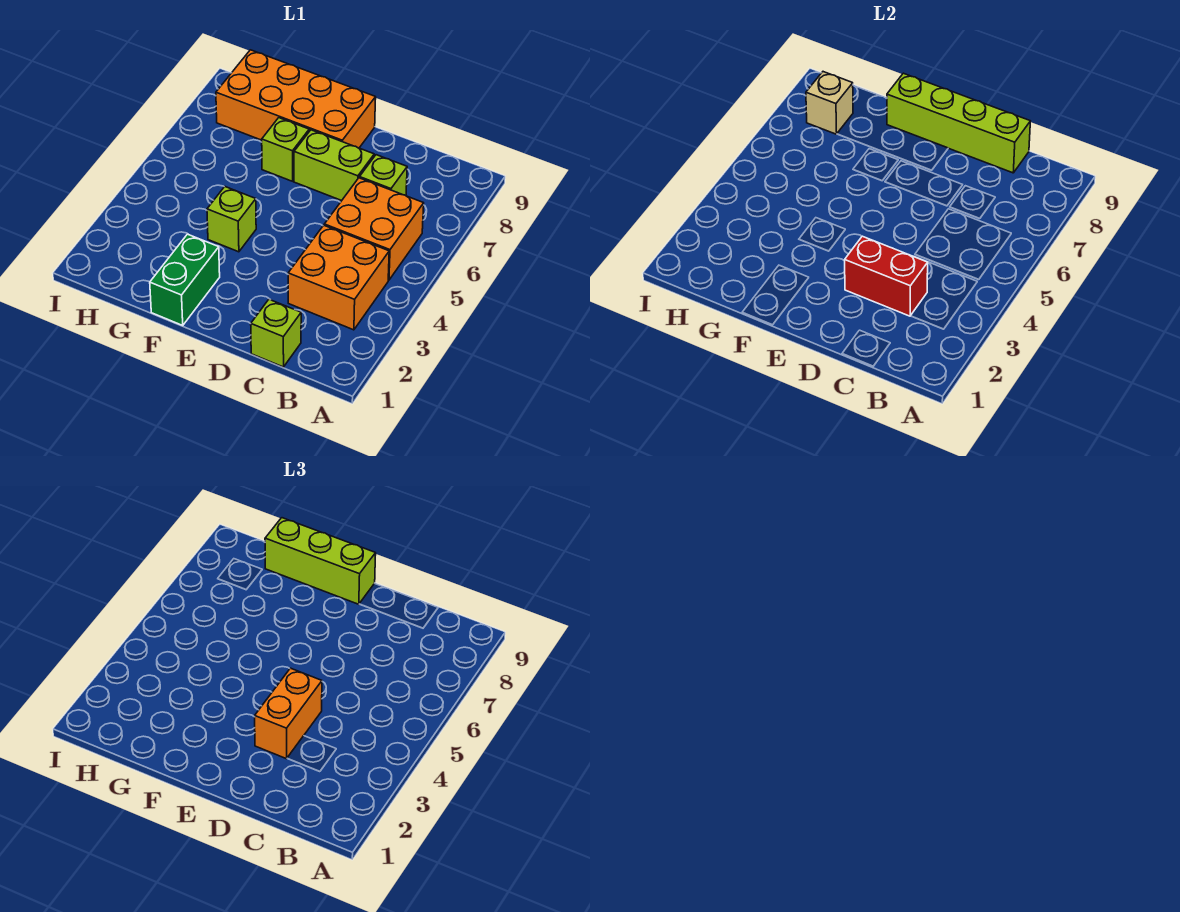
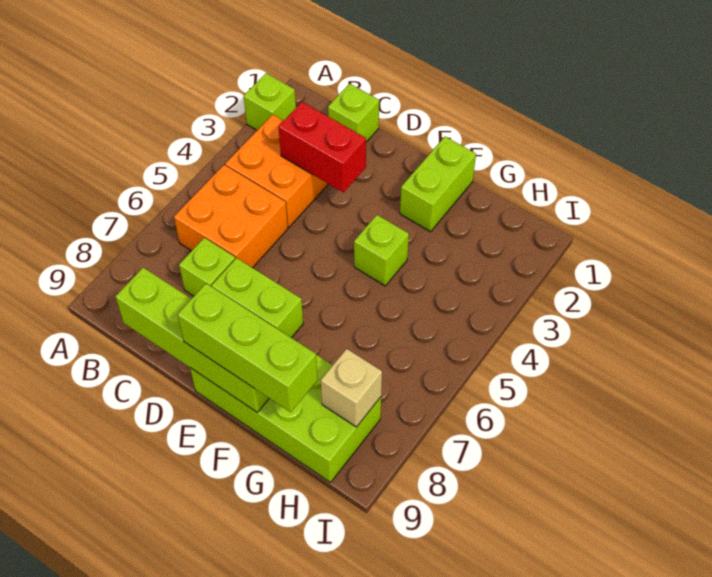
orange 1x2 brick [255,668,322,759] -> none
orange 2x4 brick [216,50,376,148] -> lime 2x4 brick [190,355,381,482]
green 1x2 brick [150,234,220,325] -> lime 1x2 brick [400,137,476,232]
lime 1x1 brick [262,118,309,181] -> lime 1x1 brick moved to [244,73,296,130]

